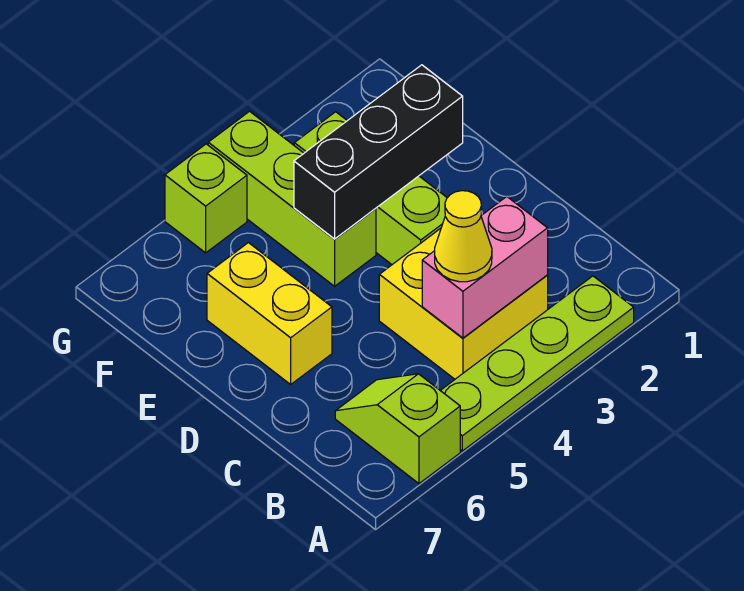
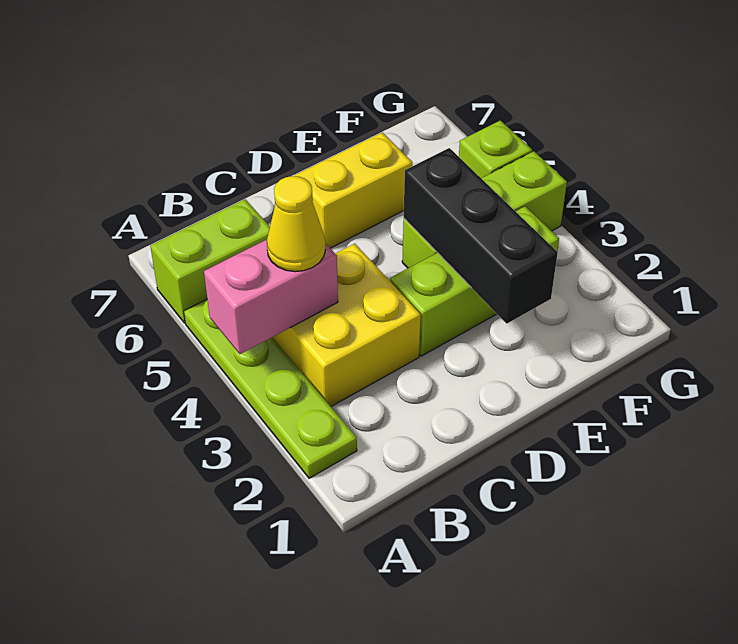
lime 1x2 slope [335,374,460,484] -> lime 1x2 brick [150,199,270,323]
pink 1x2 brick [422,197,548,338] -> pink 1x2 brick turned to [204,240,338,354]

